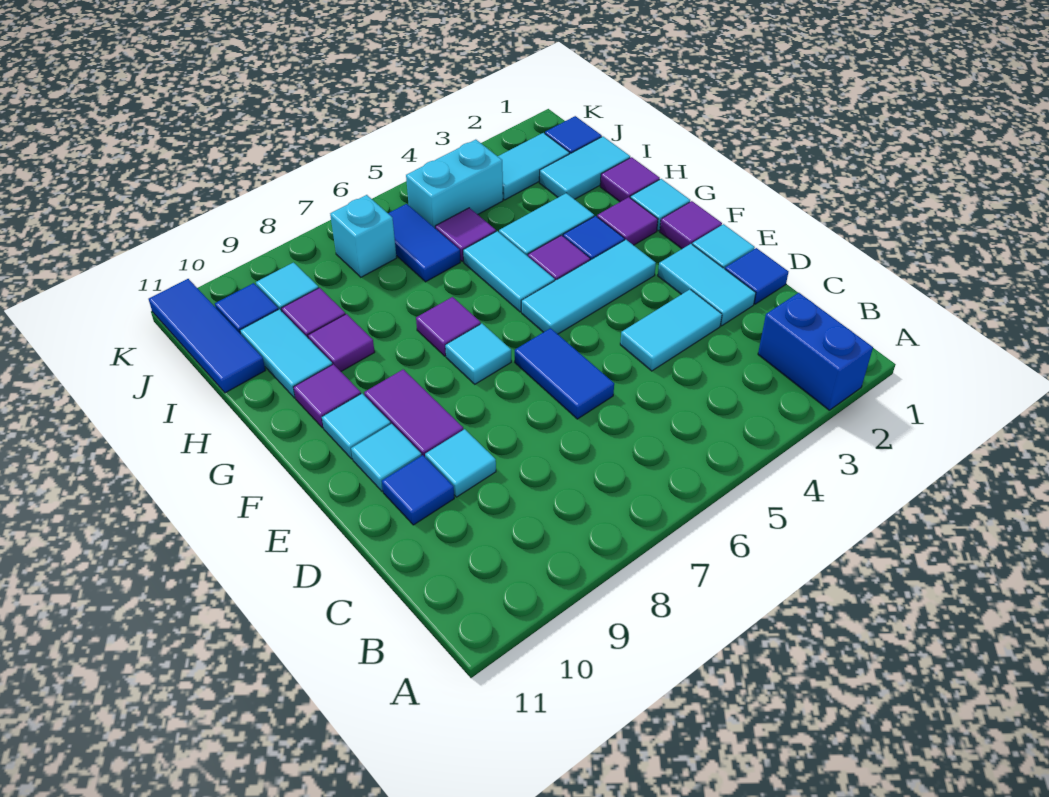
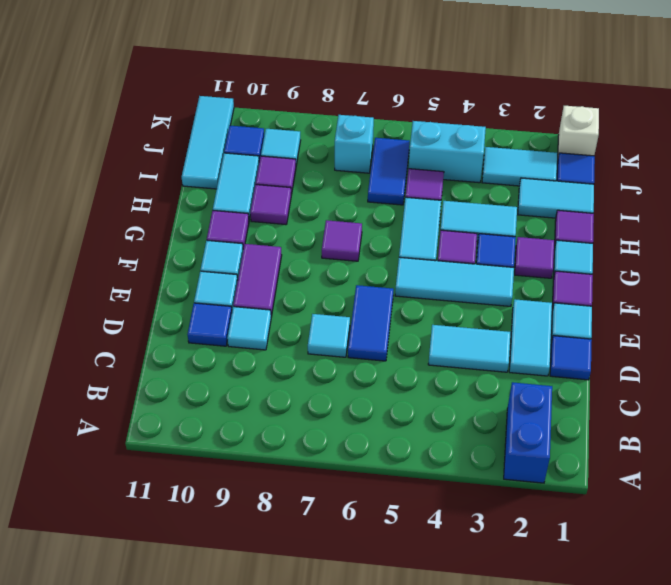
cyan 1x1 tile [445,324,511,384] -> cyan 1x1 tile moved to [308,314,350,357]
blue 1x3 tile [149,279,265,393] -> cyan 1x3 tile [182,96,234,189]
none -> white 1x1 brick [558,106,599,157]

